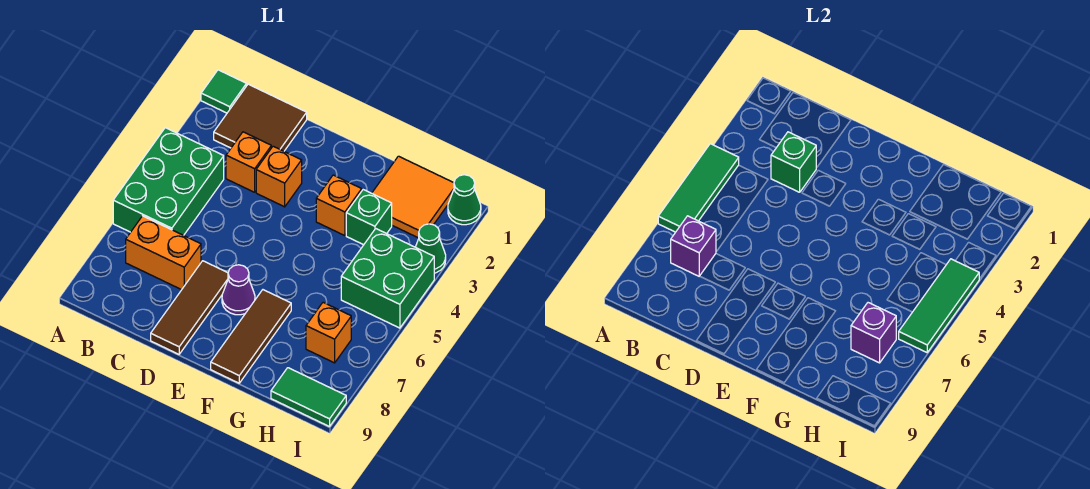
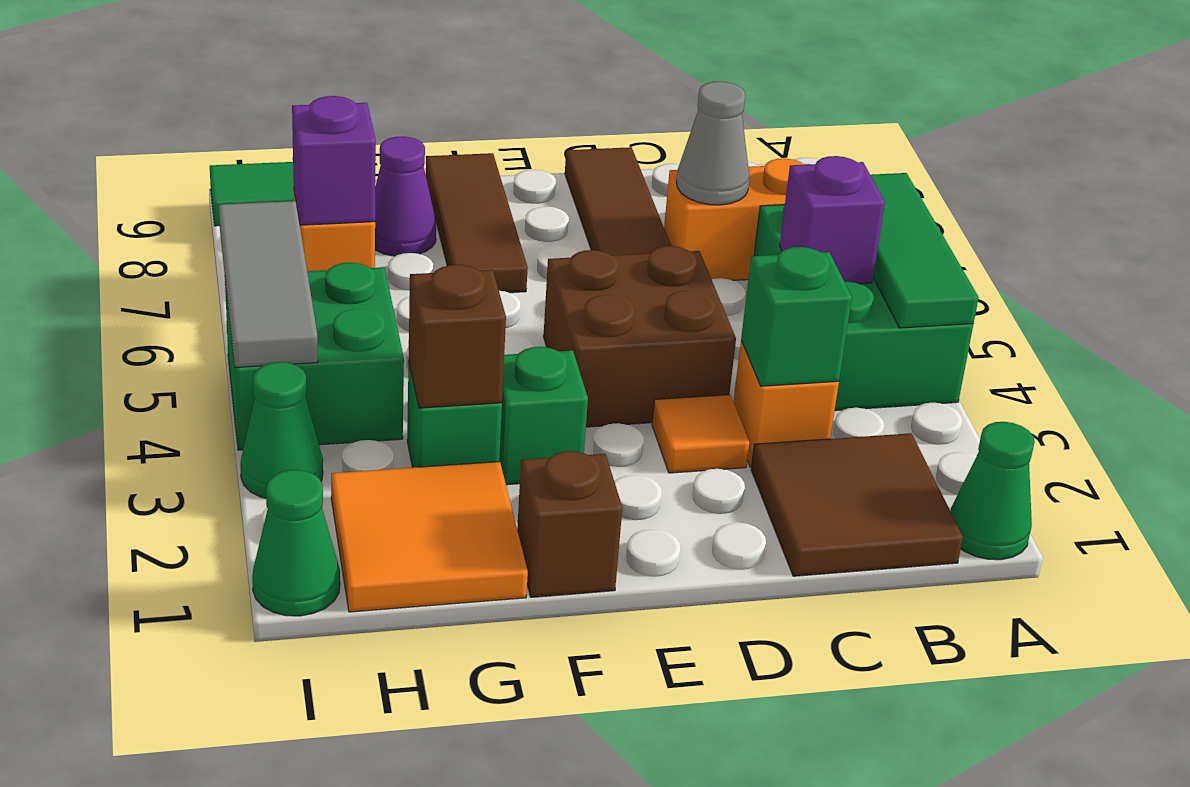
green 1x1 tile [201,70,247,113] -> green 1x1 cone [950,422,1035,560]
purple 1x1 brick [671,216,716,276] -> purple 1x1 brick moved to [780,156,885,284]
none -> grey 1x1 cone [677,82,750,205]
orange 1x1 brick [256,146,302,207] -> orange 1x1 tile [652,395,749,473]
none -> brown 2x2 brick [543,246,736,427]
purple 1x1 cone [222,265,255,315] -> purple 1x1 cone moved to [375,136,436,256]
none -> brown 1x1 brick [517,451,622,597]
orange 1x1 brick [316,175,362,236] -> green 1x1 brick [499,347,588,485]
none -> brown 1x1 brick [409,265,506,408]
green 1x3 tile [899,259,979,352] -> grey 1x3 tile [219,201,318,368]

